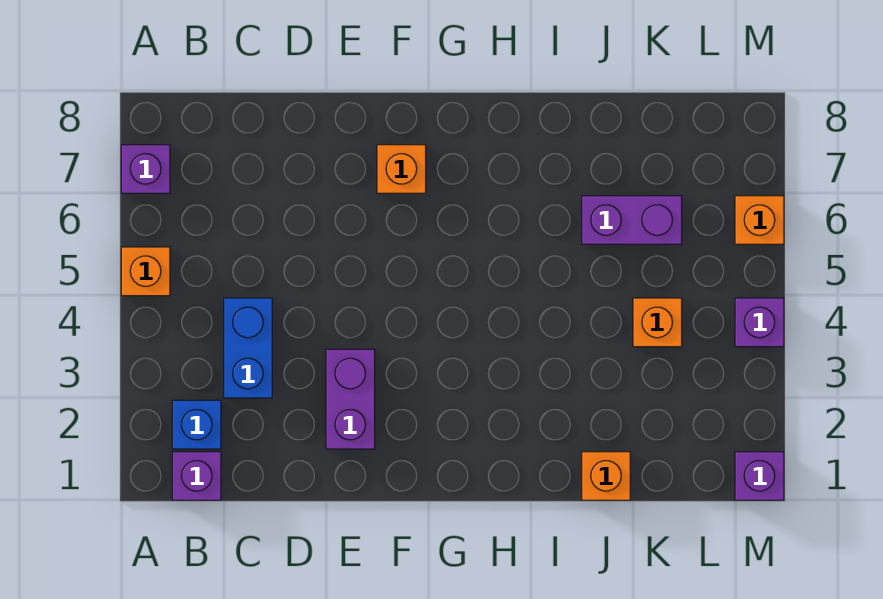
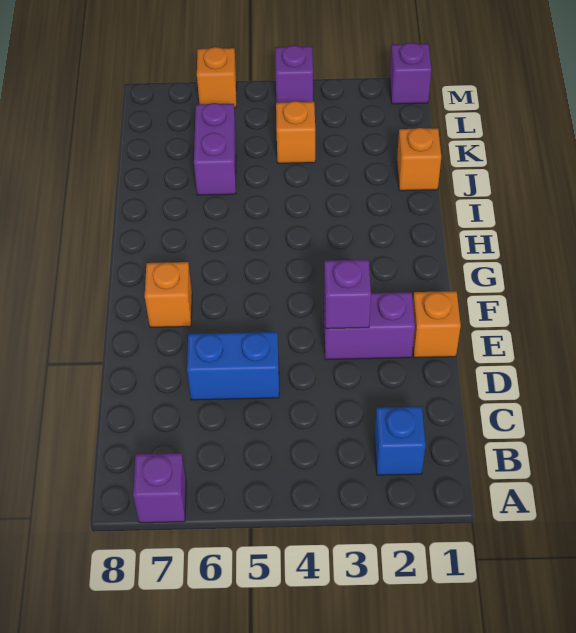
orange 1x1 brick [121,247,170,296] -> orange 1x1 brick moved to [413,291,461,358]
purple 1x1 brick [172,452,221,500] -> purple 1x1 brick moved to [324,260,371,329]
blue 1x2 brick [224,298,272,398] -> blue 1x2 brick moved to [187,332,279,400]

